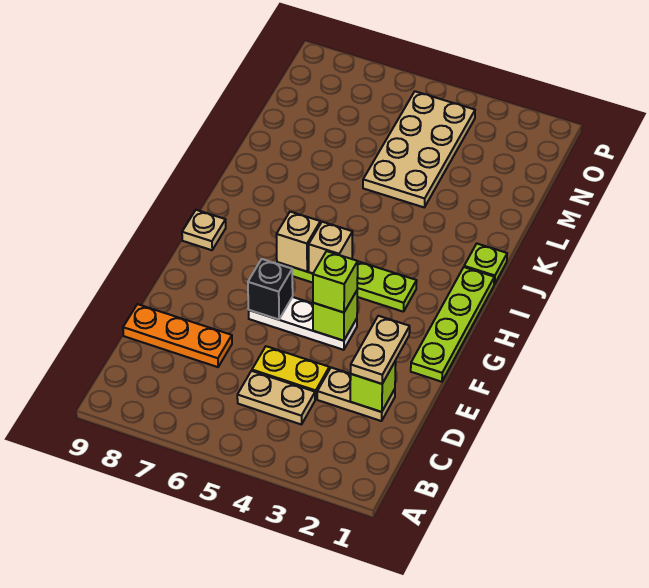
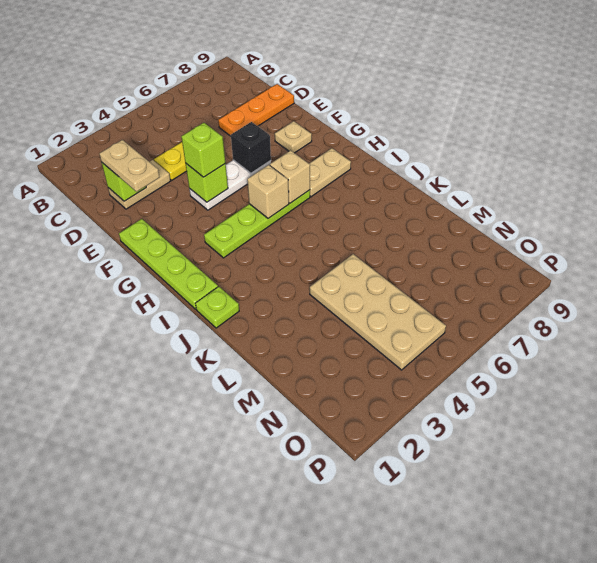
tan 1x2 plate [237,371,315,425] -> tan 1x2 plate moved to [309,148,351,197]
tan 1x1 plate [182,210,226,250] -> tan 1x1 plate moved to [275,121,312,153]

